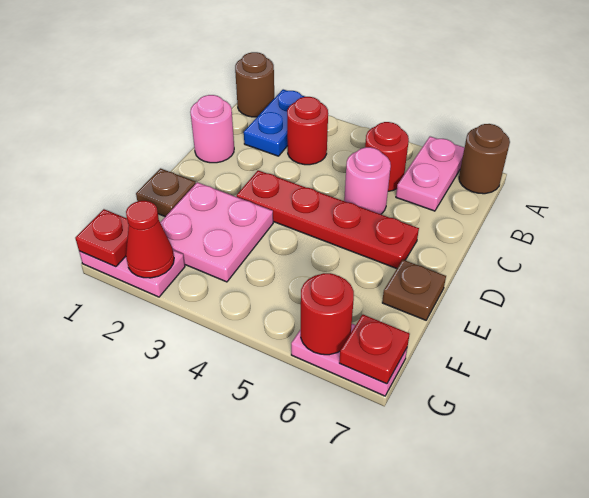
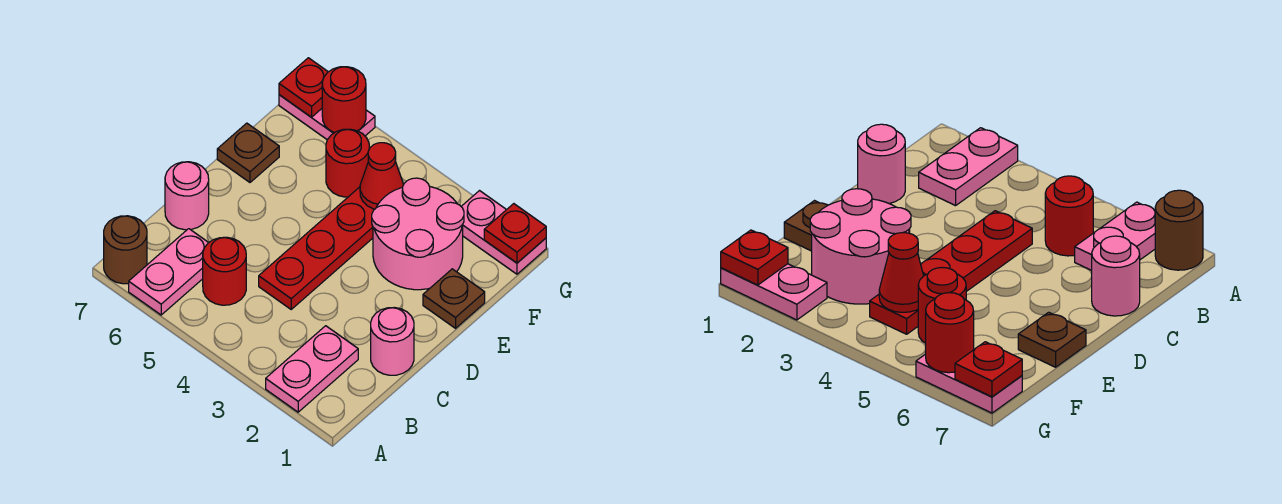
brown 1x1 round brick [235,52,274,117] -> none
blue 1x2 plate [244,89,305,156] -> pink 1x2 plate [266,326,358,412]
red 1x1 round brick [287,97,328,165] -> red 1x1 round brick moved to [326,129,369,197]
pink 1x1 round brick [344,147,391,214] -> pink 1x1 round brick moved to [165,162,209,230]
red 1x4 plate [237,170,419,269] -> red 1x4 plate turned to [259,187,375,309]
pink 2x2 plate [160,182,273,282] -> pink 2x2 round brick [372,178,464,290]
red 1x1 cone [126,201,174,278] -> red 1x1 cone moved to [360,143,403,209]

